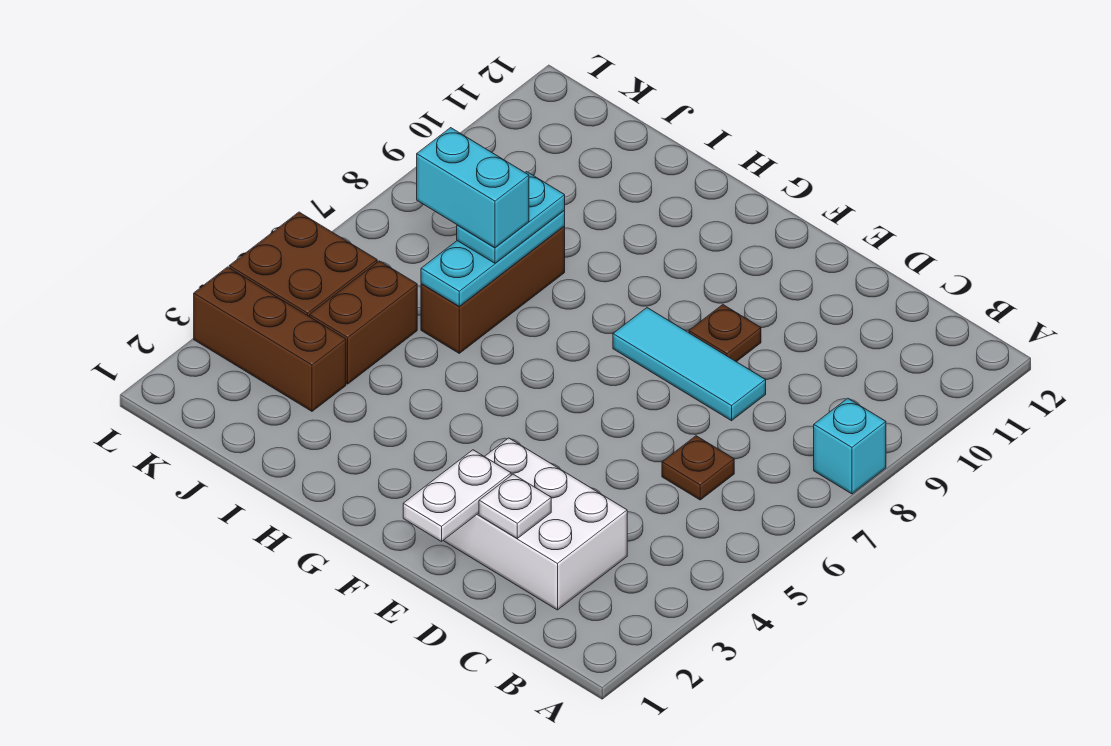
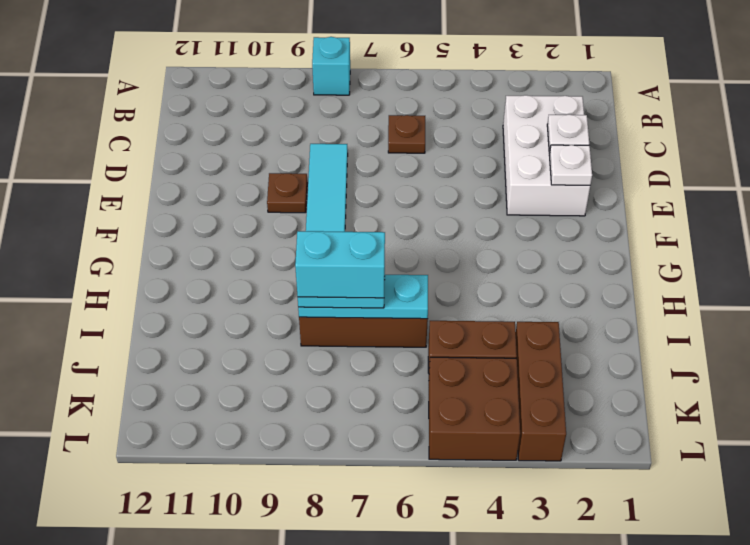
white 1x2 plate [403,450,511,542] -> white 1x1 plate [549,145,592,185]
cyan 1x2 brick [417,128,529,248] -> cyan 1x2 brick turned to [295,231,385,298]

